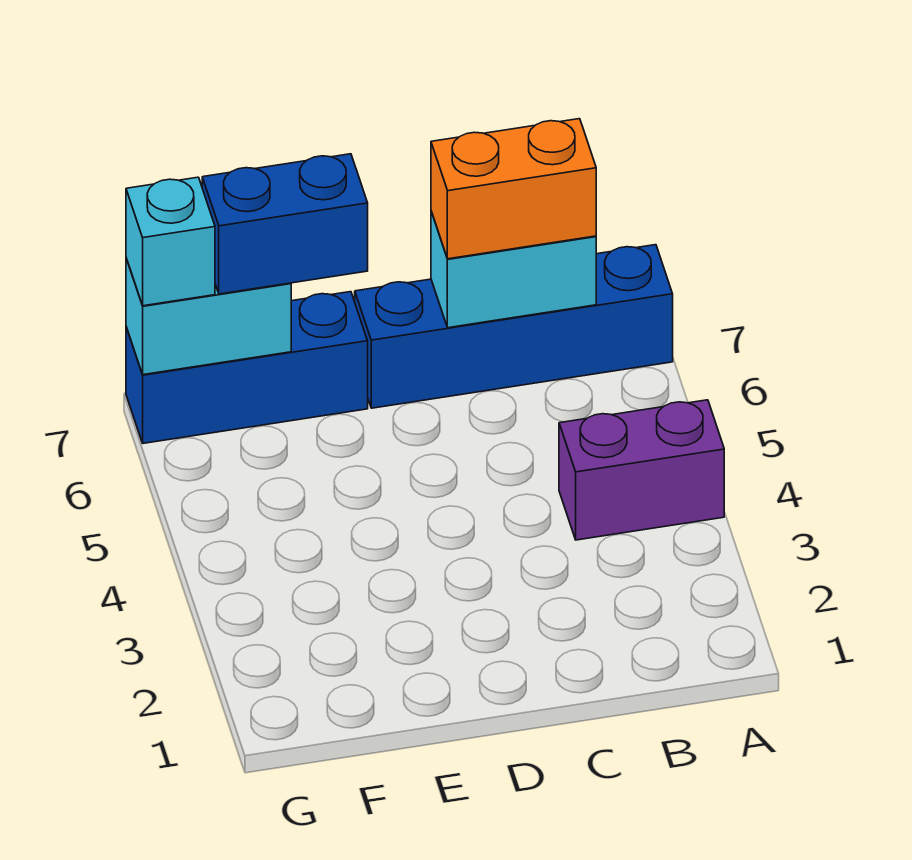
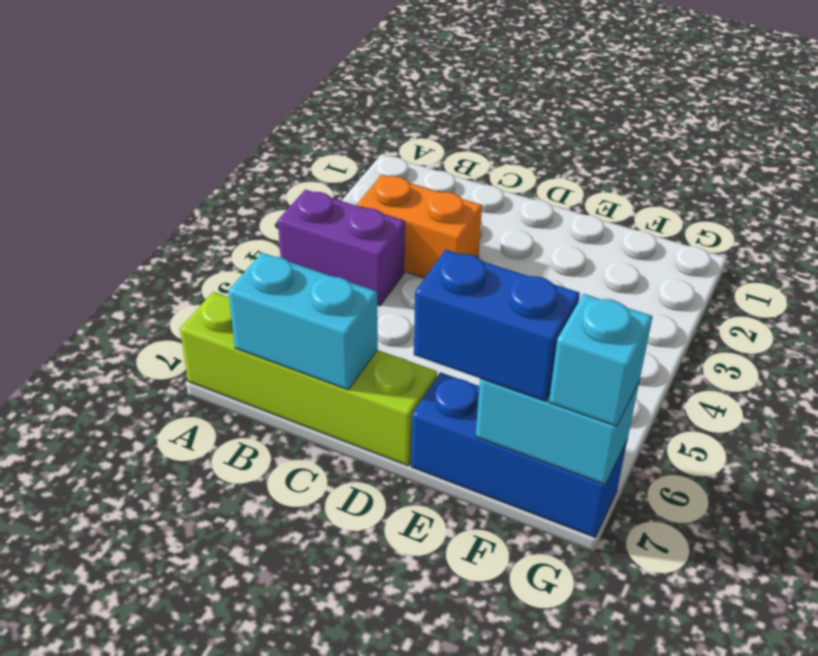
blue 1x4 brick [355,245,673,408] -> lime 1x4 brick [180,292,437,466]
orange 1x2 brick [431,119,596,259] -> orange 1x2 brick moved to [357,175,482,278]

